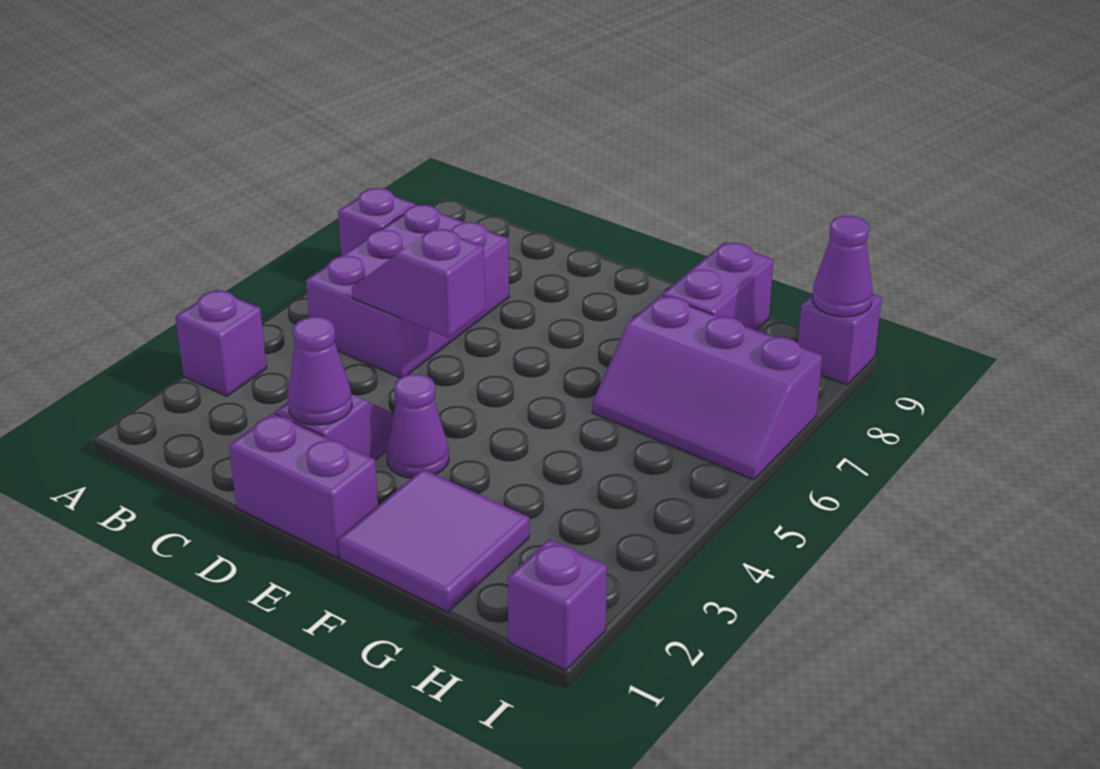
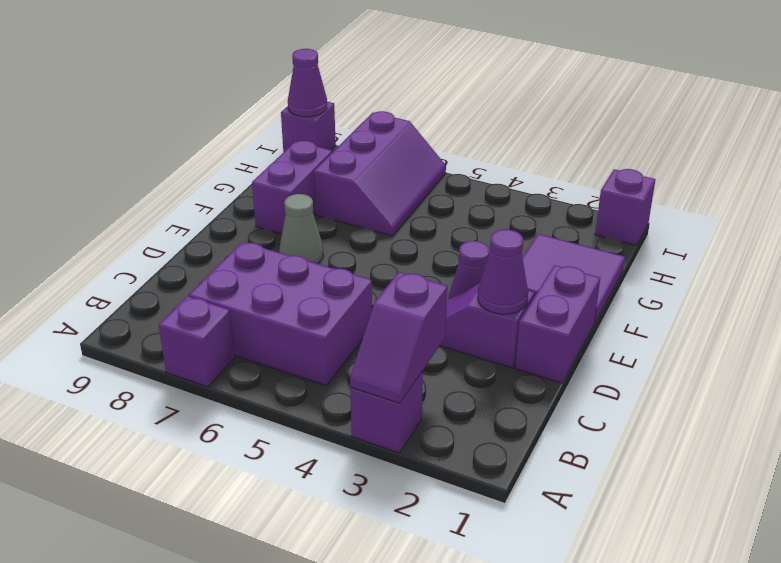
purple 1x2 slope [352,228,485,338] -> purple 1x2 slope moved to [350,272,447,403]
none -> grey 1x1 cone [279,194,323,264]
purple 1x2 brick [662,242,774,330] -> purple 1x2 brick turned to [252,141,332,234]

